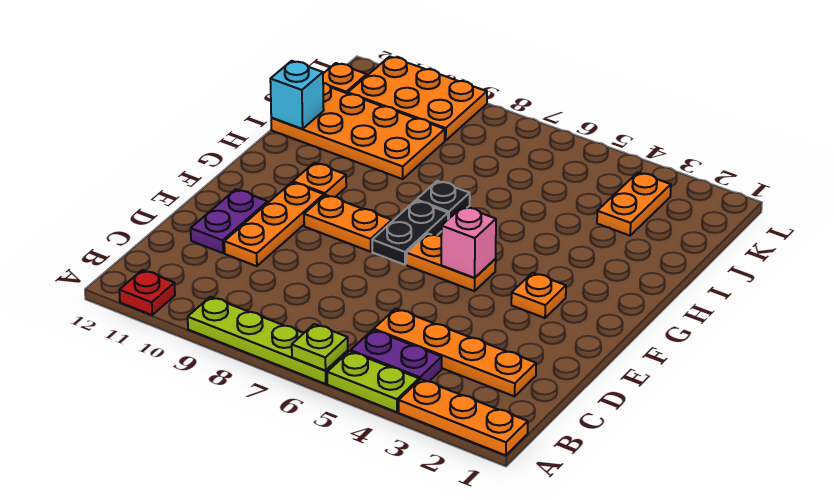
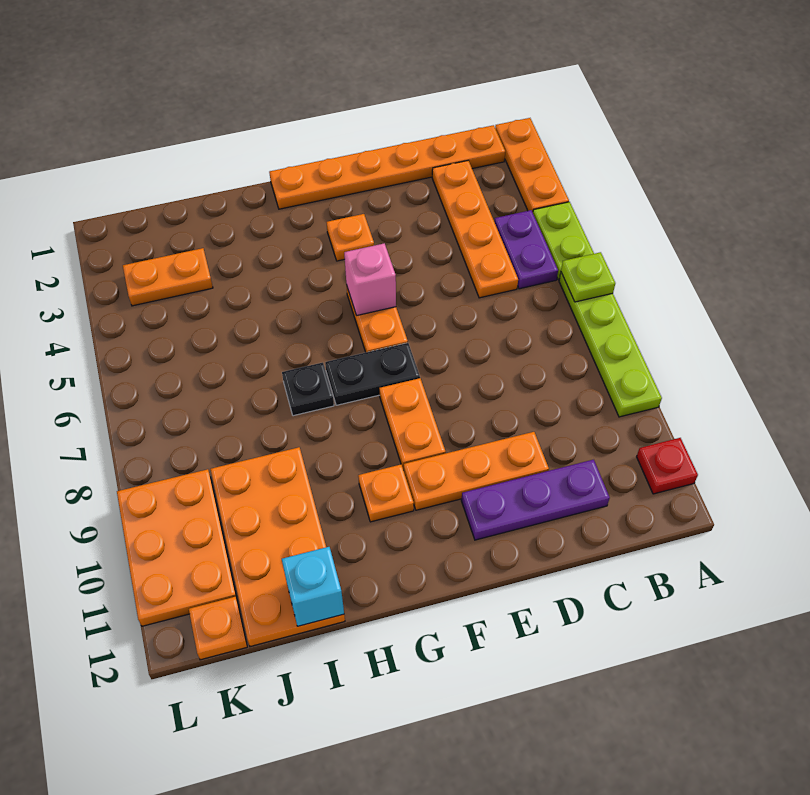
none -> orange 1x6 plate [269,125,505,209]
purple 1x2 plate [191,189,268,253] -> purple 1x3 plate [461,460,610,540]

